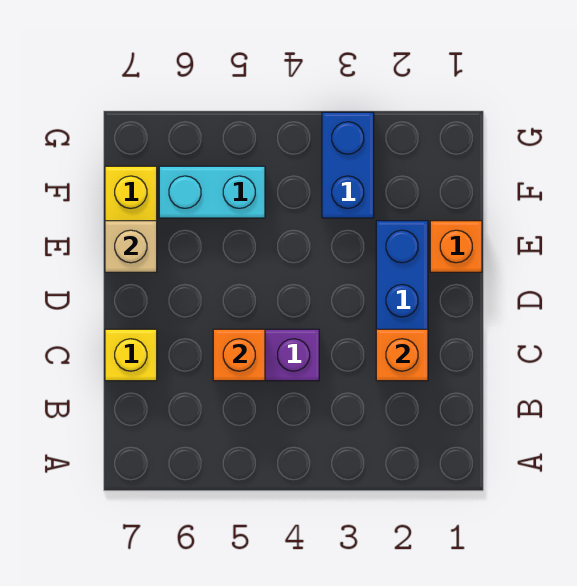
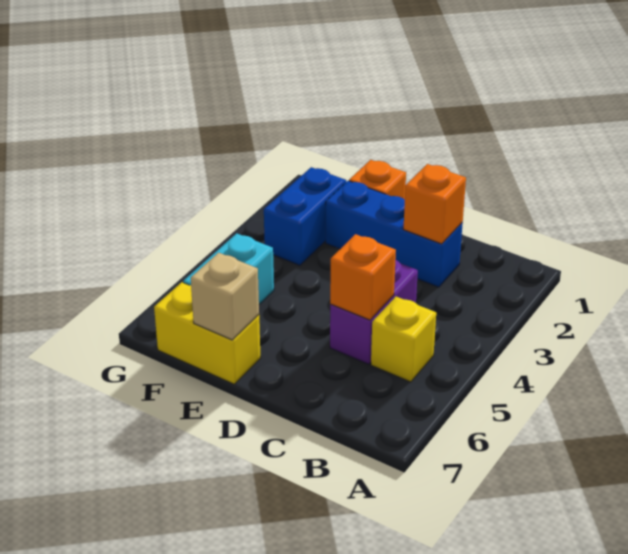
yellow 1x1 brick [105,329,157,381] -> yellow 1x1 brick moved to [371,297,436,382]
blue 1x2 brick [322,112,374,218] -> blue 1x2 brick turned to [264,167,346,265]

